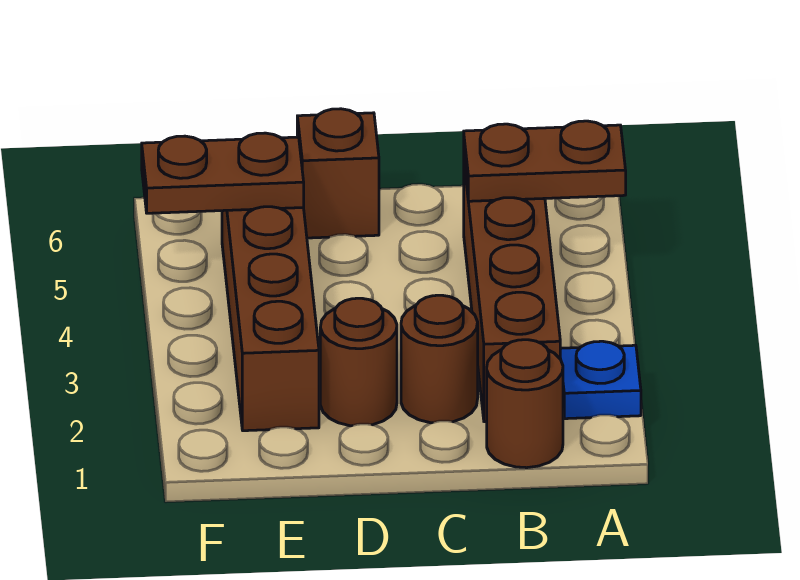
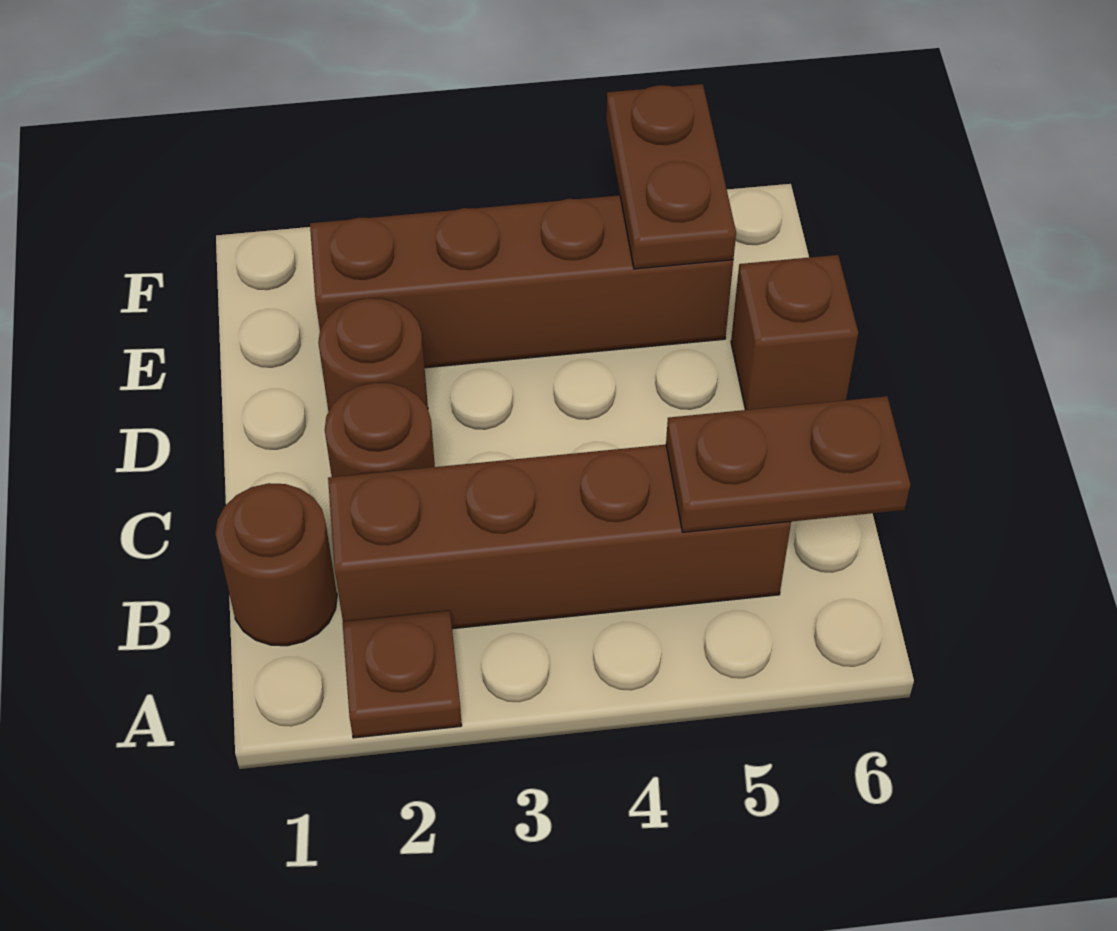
blue 1x1 plate [560,341,641,419] -> brown 1x1 plate [343,611,462,738]
brown 1x2 plate [464,121,626,201] -> brown 1x2 plate turned to [666,396,911,532]

